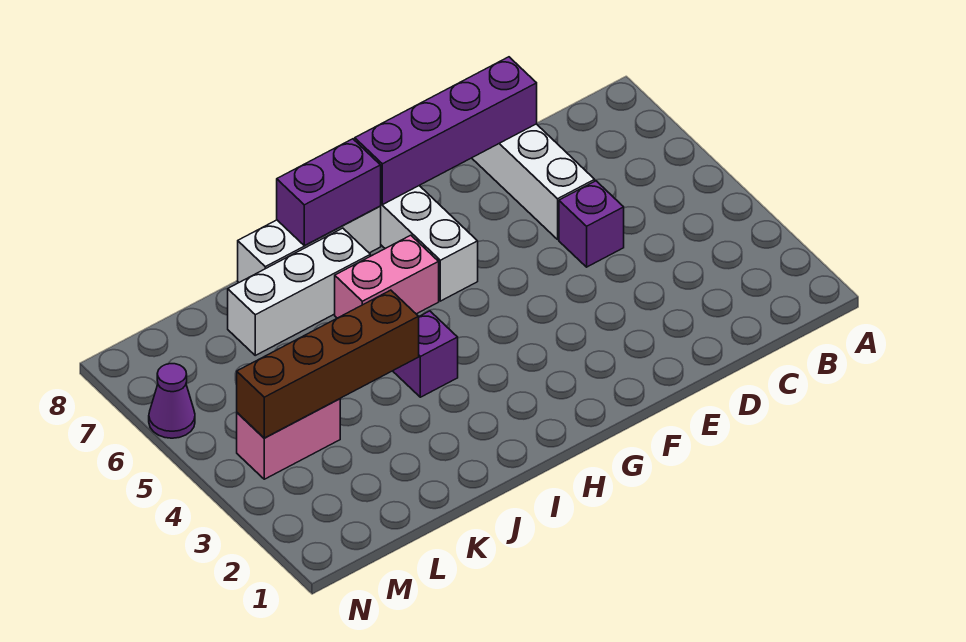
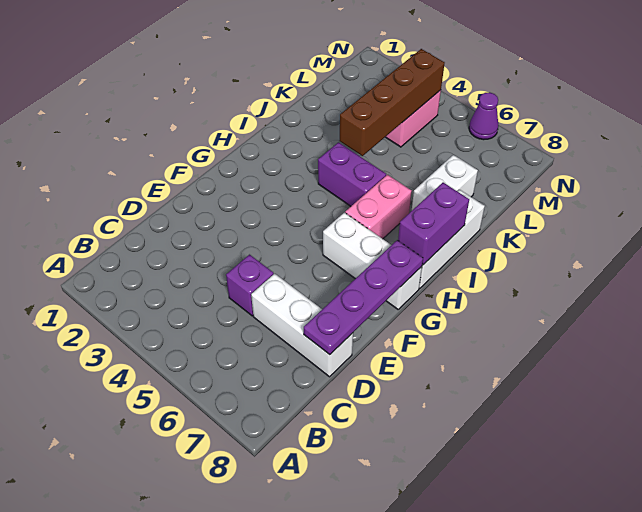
purple 1x4 brick [355,57,537,205] -> purple 1x4 plate [304,240,423,355]
purple 1x1 brick [393,311,458,397] -> purple 1x2 brick [318,142,386,206]
white 1x3 brick [228,228,370,355] -> white 1x2 brick [412,155,478,210]

